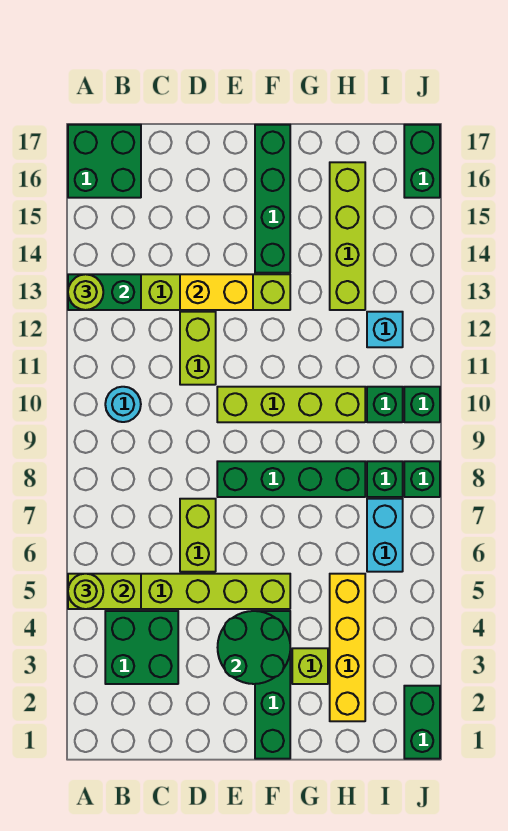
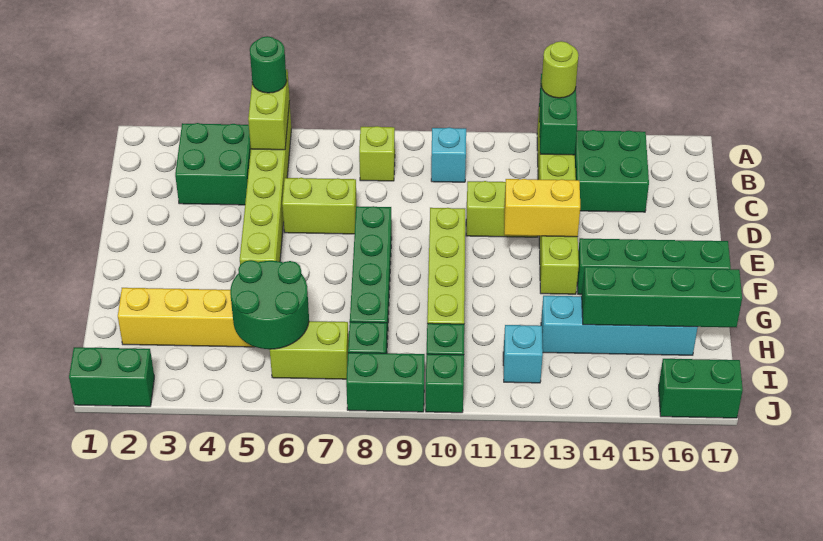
lime 1x1 round brick [68,574,103,609] -> green 1x1 round brick [250,36,287,93]
green 2x2 brick [68,125,141,198] -> green 2x2 brick moved to [575,130,649,212]
cyan 1x1 round brick [105,387,141,422] -> cyan 1x1 brick [431,127,466,182]
yellow 1x2 brick [180,274,253,310] -> yellow 1x2 brick turned to [504,179,580,237]
green 2x2 round brick [218,611,290,684] -> green 2x2 round brick moved to [230,260,309,349]
green 1x4 brick [255,611,290,759] -> green 1x4 brick moved to [582,267,742,327]
lime 1x1 brick [292,648,328,684] -> lime 1x1 brick moved to [359,126,395,181]
lime 1x4 brick [330,162,365,310] -> cyan 1x4 brick [541,296,698,355]
cyan 1x2 brick [367,499,403,572] -> lime 1x2 brick [270,321,349,379]
green 1x1 brick [404,461,440,497] -> green 1x2 brick [346,353,425,412]

